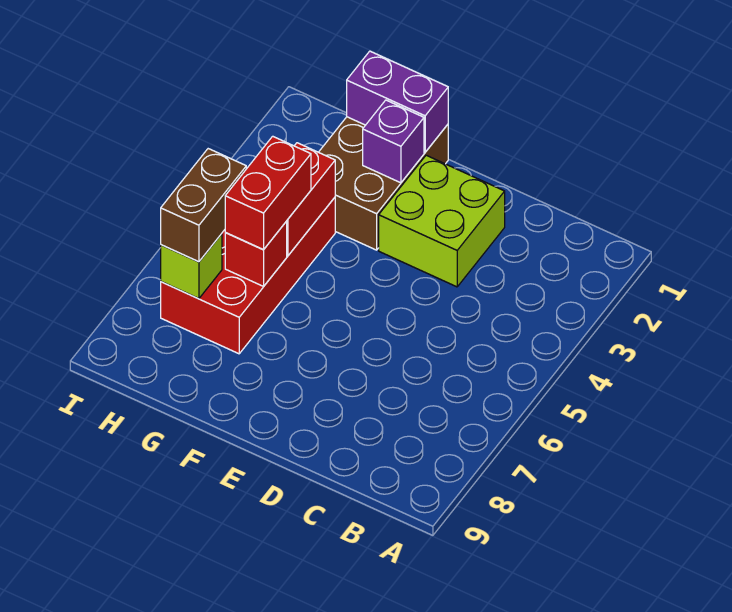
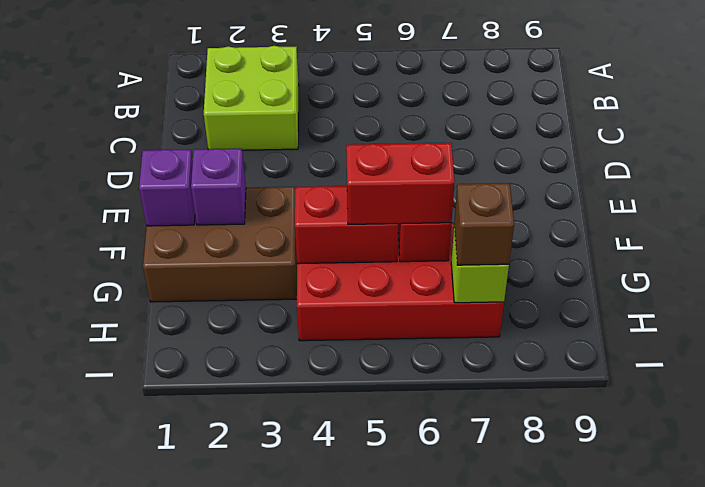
lime 2x2 brick [379,155,505,287] -> lime 2x2 brick moved to [204,46,299,150]
purple 1x2 brick [347,51,448,152] -> purple 1x1 brick [139,150,195,226]
brown 1x2 brick [161,149,246,262] -> brown 1x1 brick [454,183,514,265]

